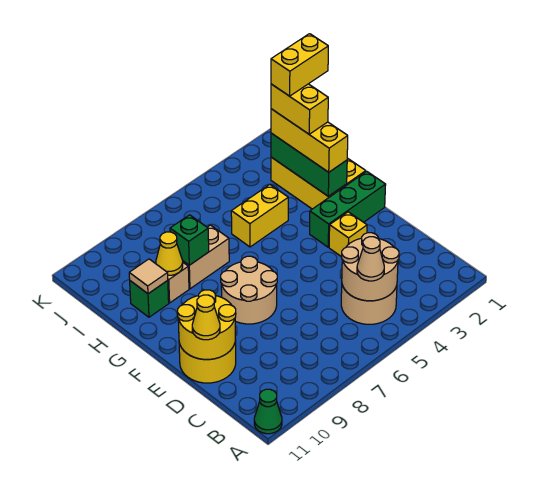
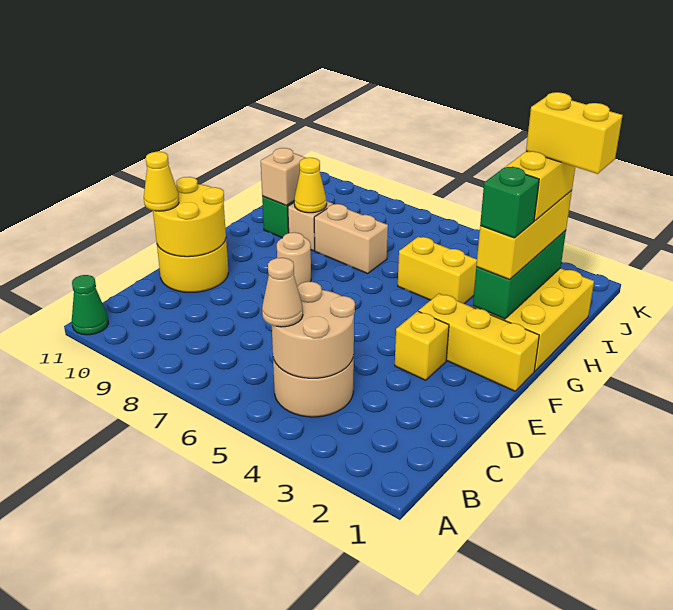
tan 2x2 round brick [221,256,277,324] -> tan 1x1 round brick [277,233,311,287]
green 1x3 brick [310,171,386,247] -> yellow 1x3 brick [419,294,539,391]
green 1x1 brick [170,215,209,265] -> green 1x1 brick moved to [480,167,539,238]
tan 1x1 tile [129,259,168,294] -> tan 1x1 brick [261,148,306,206]

